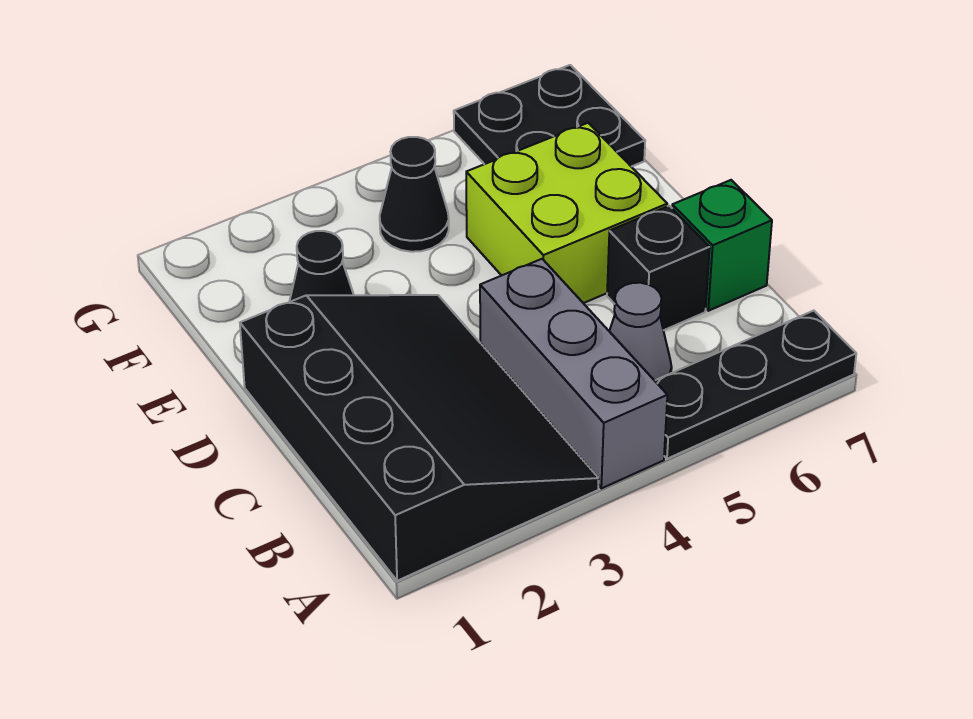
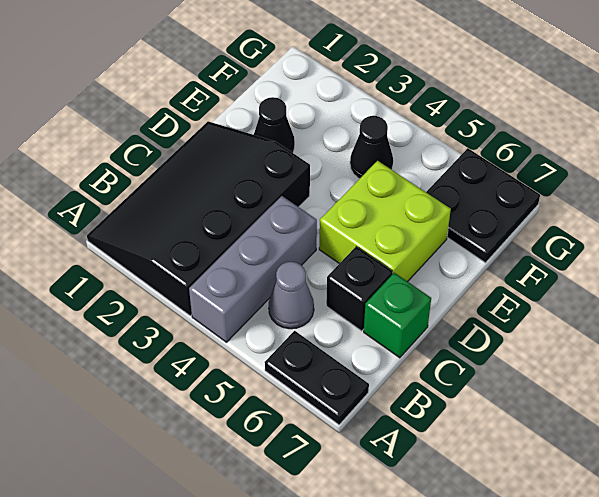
black 3x4 slope [240,295,599,581] -> black 3x4 slope turned to [87,121,310,316]
black 1x3 plate [655,311,856,459] -> black 1x2 plate [265,331,369,425]

